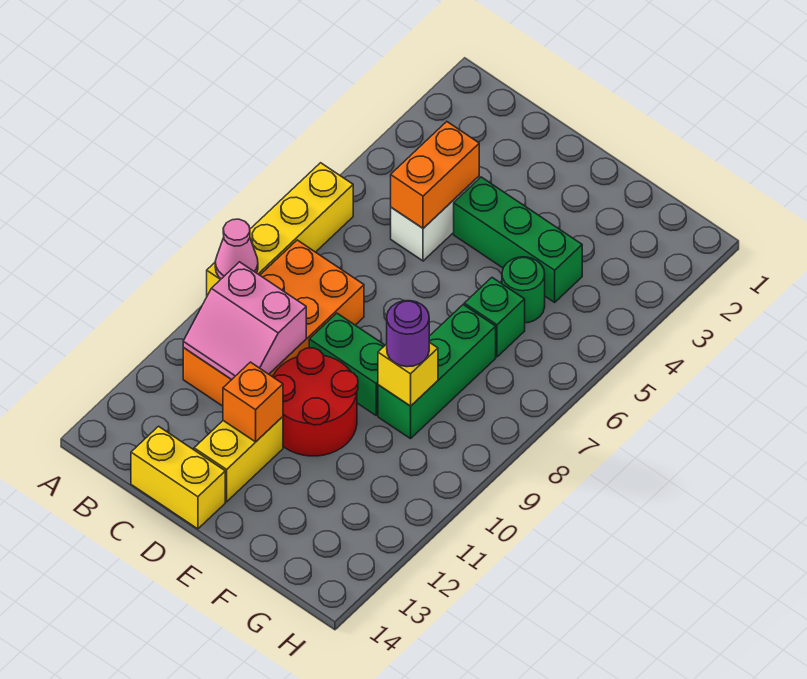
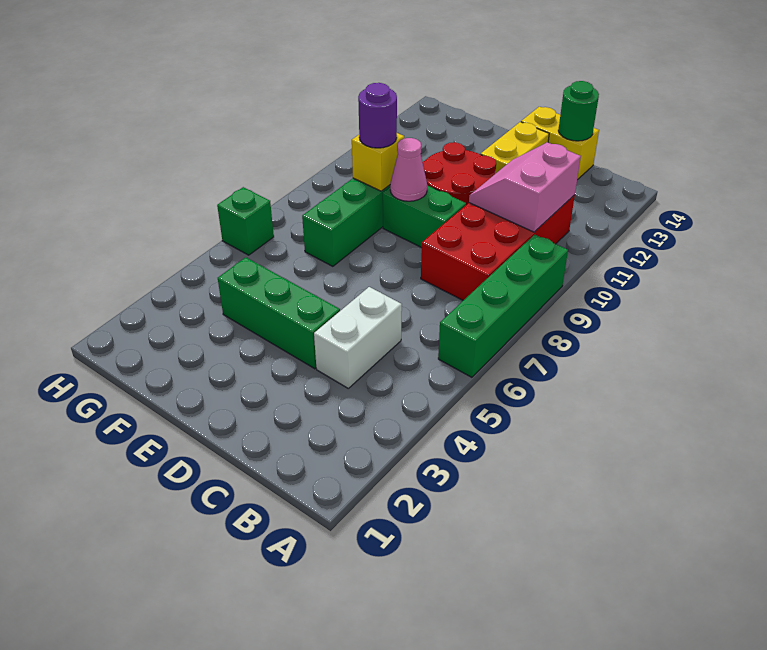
yellow 1x4 brick [207,163,353,296] -> green 1x4 brick [438,235,568,377]
pink 1x1 cone [215,219,258,279] -> pink 1x1 cone moved to [390,138,427,201]
orange 2x4 brick [183,240,364,406] -> red 2x4 brick [421,195,575,300]
pink 2x2 slope [183,262,306,380] -> pink 2x2 slope turned to [469,142,581,232]
orange 1x2 brick [391,122,479,228] -> none
orange 1x1 brick [223,362,283,442] -> none
green 1x1 round brick [502,257,545,323] -> green 1x1 round brick moved to [558,81,599,141]
green 1x1 brick [464,278,525,357] -> green 1x1 brick moved to [217,187,274,255]

